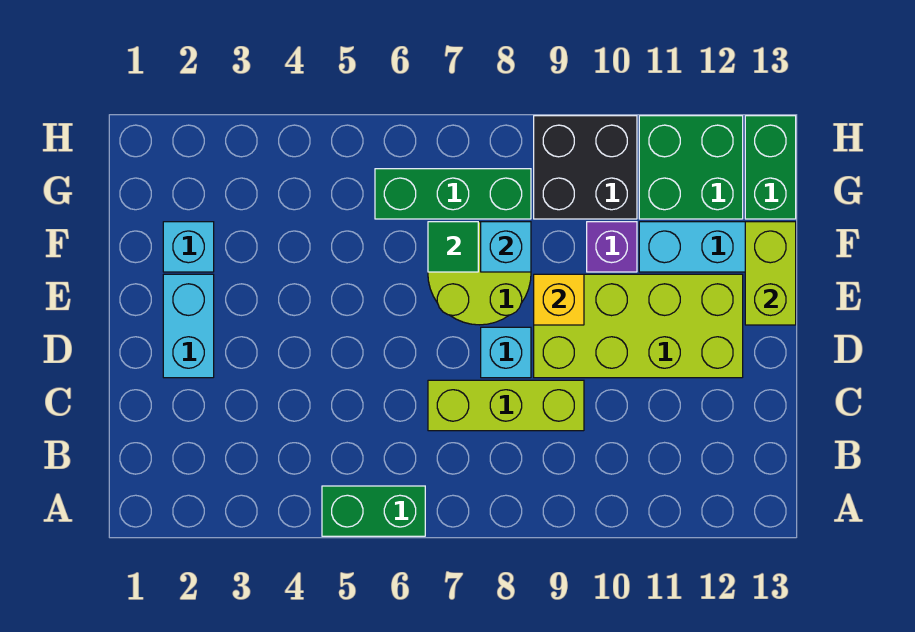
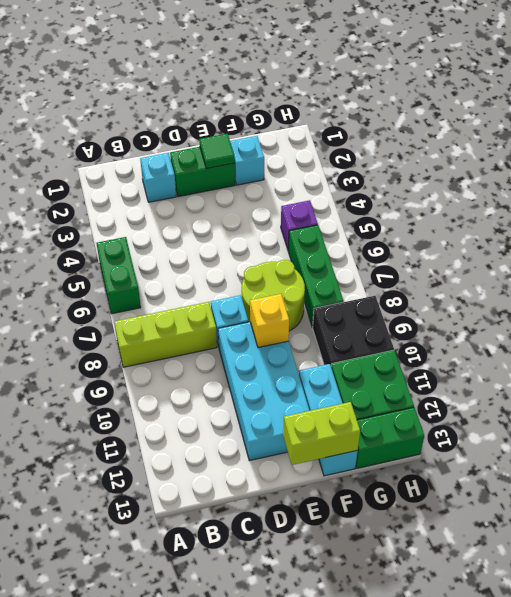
lime 1x3 brick [428,380,584,431] -> lime 1x3 brick turned to [114,302,217,367]
cyan 1x2 brick [163,274,214,378] -> green 1x2 brick [170,147,235,197]
lime 2x4 brick [534,274,743,378] -> cyan 2x4 brick [218,322,310,461]
green 1x1 tile [428,222,478,272] -> green 1x1 tile moved to [199,134,235,169]
cyan 1x1 brick [481,222,531,272] -> cyan 1x1 brick moved to [140,153,176,202]
purple 1x1 brick [587,222,637,272] -> purple 1x1 brick moved to [281,200,318,251]

